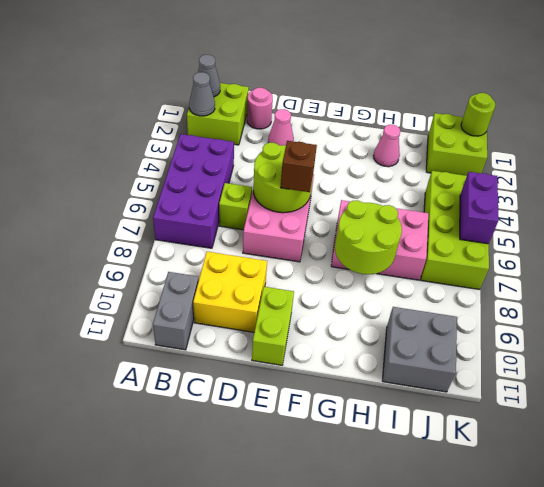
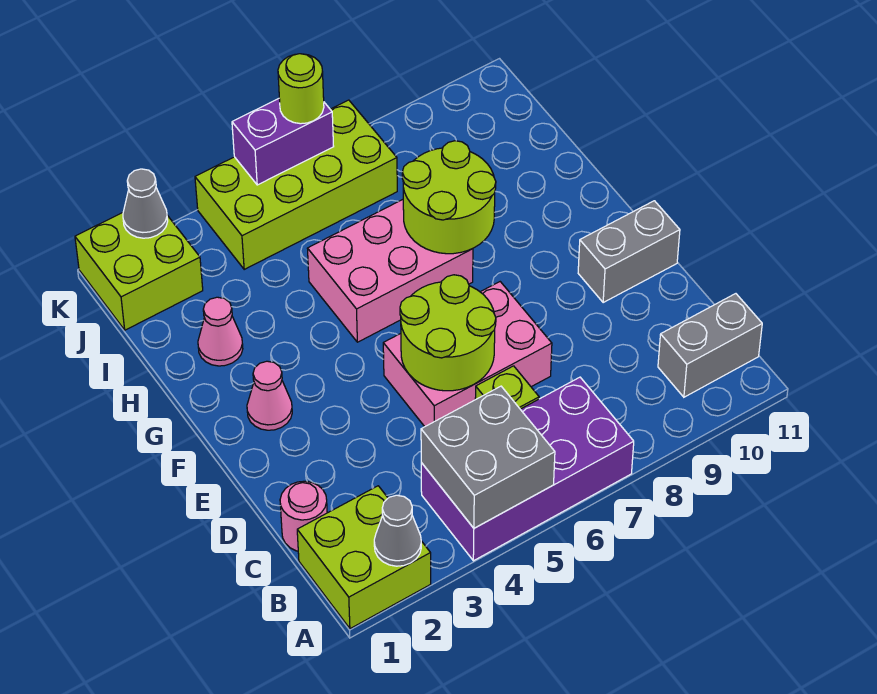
grey 1x1 cone [198,55,220,97] -> grey 1x1 cone moved to [123,169,168,238]
yellow 2x2 brick [193,252,267,332] -> none
pink 1x1 cone [268,109,294,145] -> pink 1x1 cone moved to [247,361,292,430]
brown 1x1 brick [280,141,317,192] -> none
lime 1x2 brick [252,287,294,365] -> grey 1x2 brick [578,201,680,302]
pink 2x3 brick [331,200,428,280] -> pink 2x3 brick turned to [307,200,473,342]
grey 2x2 brick [382,307,457,392] -> grey 2x2 brick moved to [421,386,555,528]
lime 1x1 round brick [461,93,495,136] -> lime 1x1 round brick moved to [278,54,324,124]

